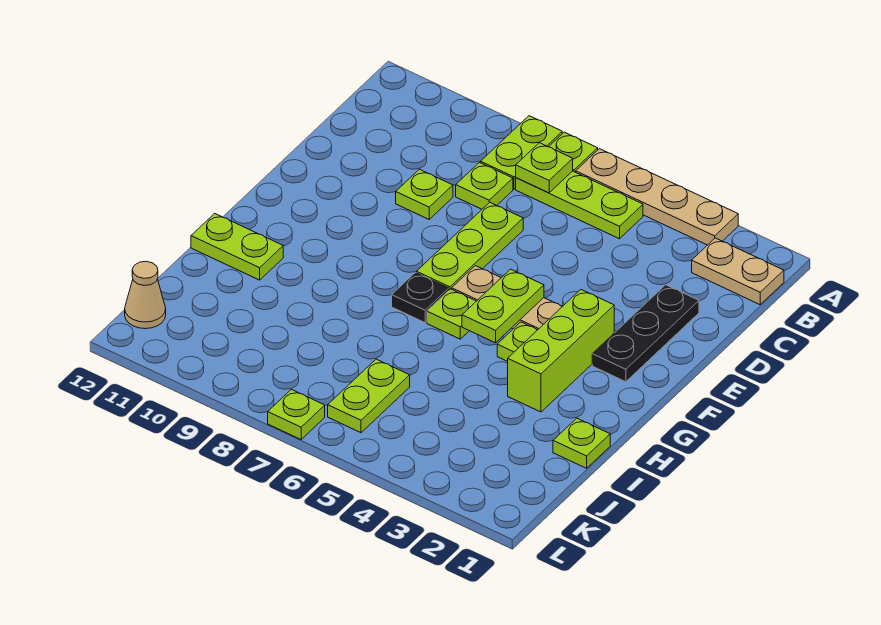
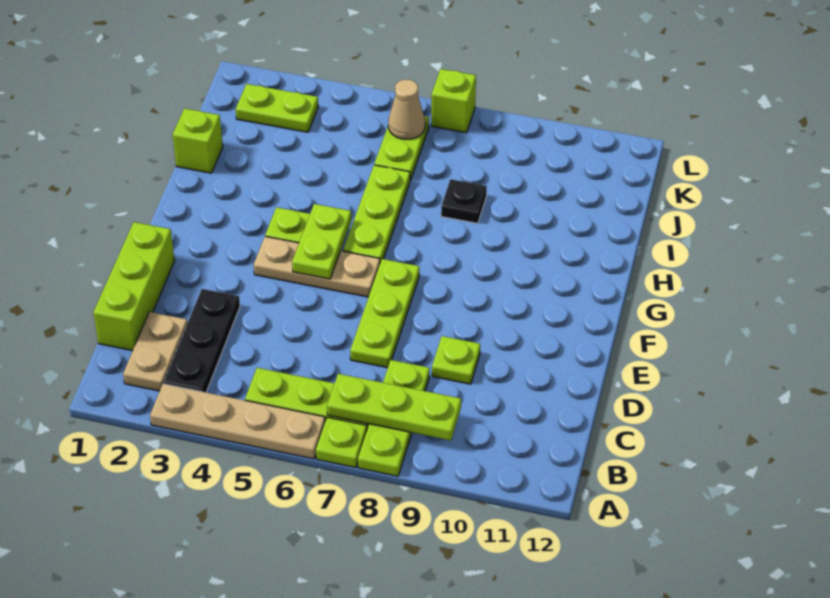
tan 1x2 plate [692,238,784,305] -> tan 1x2 plate turned to [123,312,188,391]
lime 1x1 plate [516,143,573,193] -> lime 1x3 plate [327,374,461,440]
black 1x3 plate [592,285,699,382] -> black 1x3 plate moved to [163,289,240,392]
lime 1x3 brick [508,290,614,412] -> lime 1x3 brick moved to [93,222,175,351]
lime 1x1 plate [427,289,476,339] -> lime 1x3 plate [343,165,410,263]
black 1x1 plate [392,273,449,323] -> black 1x1 plate moved to [441,179,487,223]
lime 1x2 plate [191,213,283,280] -> lime 1x2 plate moved to [236,84,318,132]
lime 1x1 plate [553,418,610,468] -> lime 1x1 brick [173,108,223,173]
tan 1x1 cone [125,261,166,329] -> tan 1x1 cone moved to [388,80,425,139]
lime 1x1 plate [268,389,325,439] -> lime 1x1 brick [431,69,476,133]

